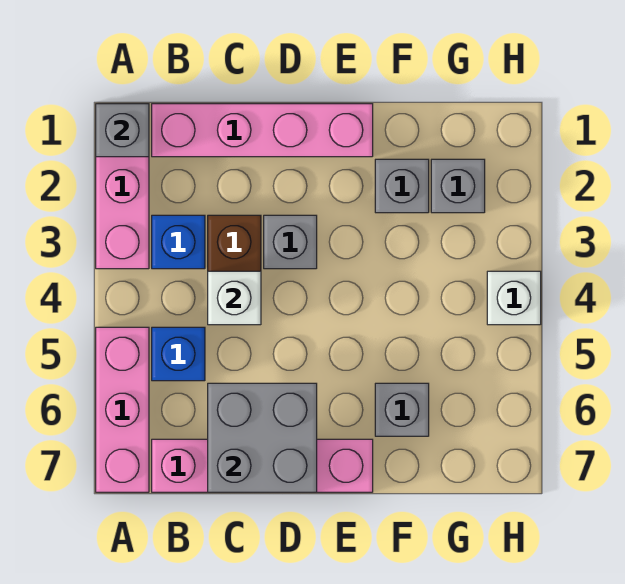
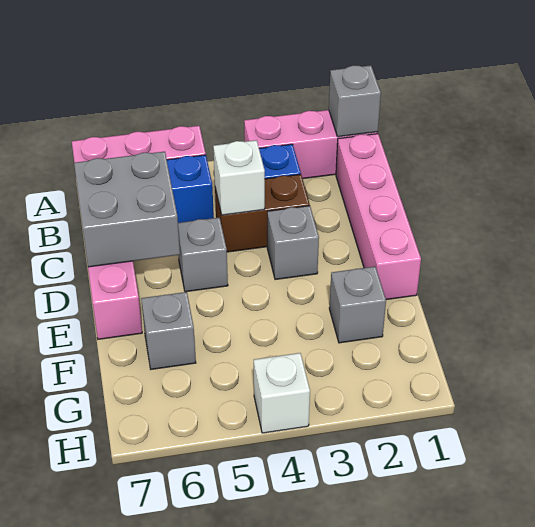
grey 1x1 brick [431,159,485,213] -> grey 1x1 brick moved to [178,217,228,292]

